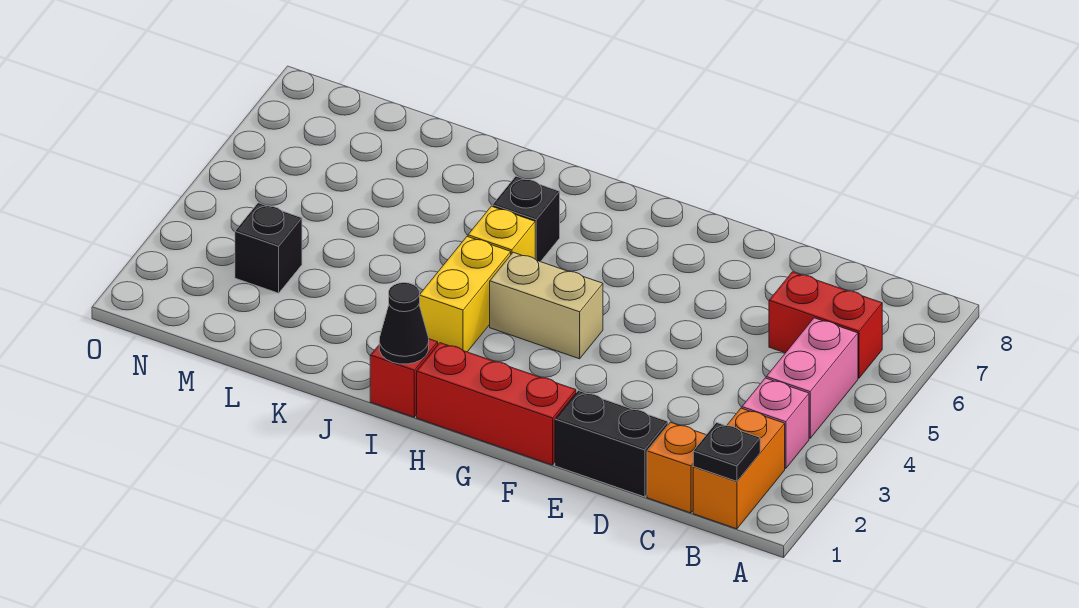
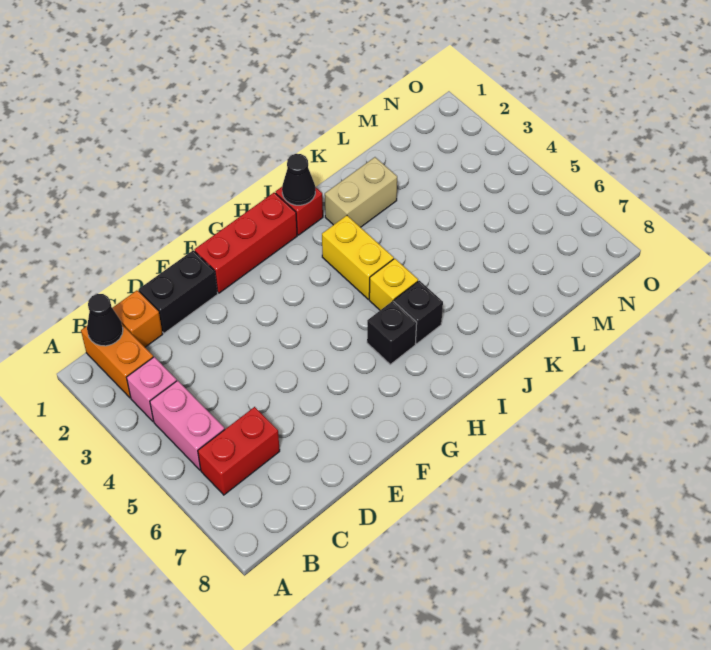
black 1x1 plate [693,423,760,481] -> black 1x1 cone [87,294,123,346]
tan 1x2 brick [490,252,603,359] -> tan 1x2 brick moved to [325,157,397,227]
black 1x1 brick [235,203,302,293] -> black 1x1 brick moved to [367,301,417,364]

